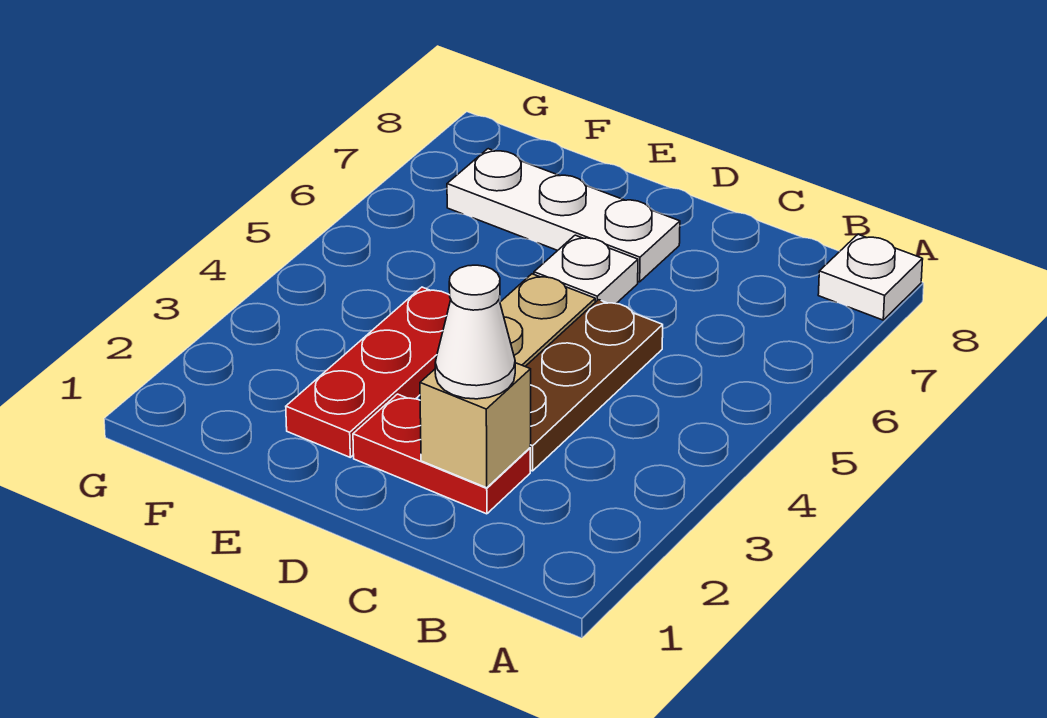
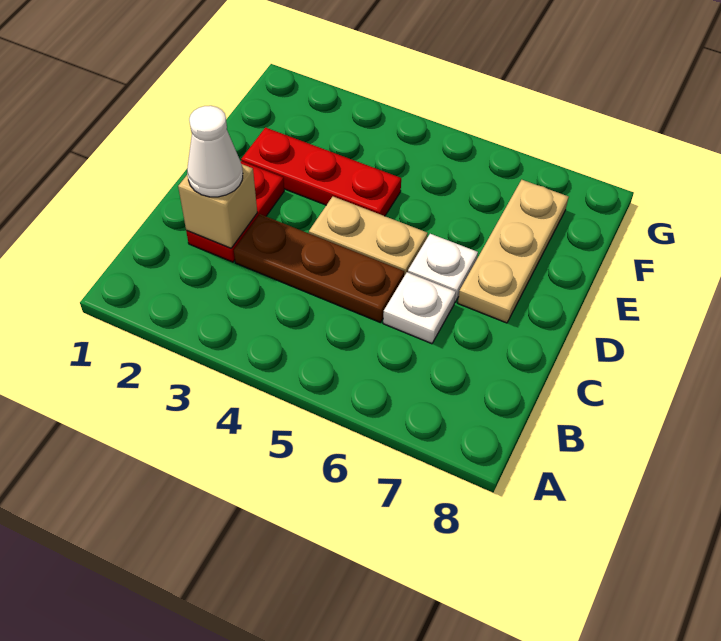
white 1x1 plate [818,234,923,320] -> white 1x1 plate moved to [383,272,456,344]
white 1x3 plate [447,149,680,282] -> tan 1x3 plate [458,180,568,323]

